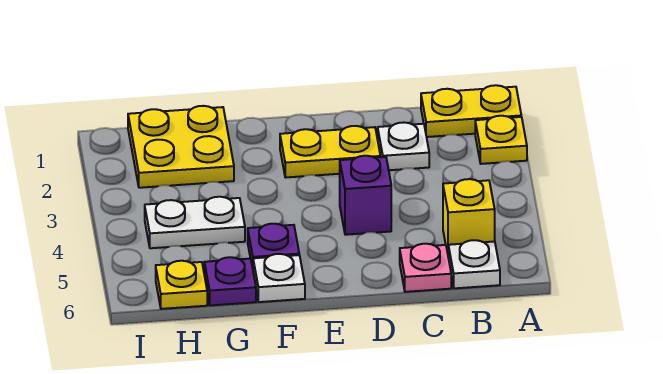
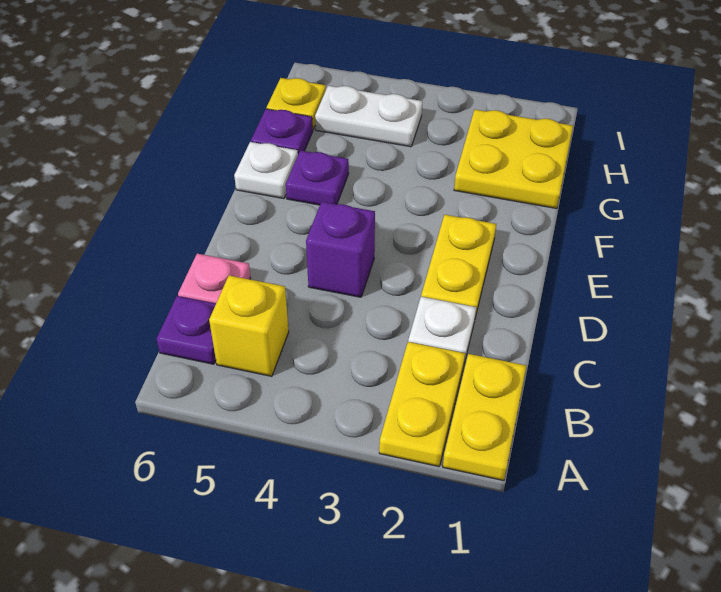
yellow 1x1 plate [475,116,527,164] -> yellow 1x2 plate [379,342,465,467]
white 1x1 plate [448,240,500,288] -> purple 1x1 plate [157,296,216,364]
white 1x2 plate [145,197,245,248] -> white 1x2 plate turned to [315,86,422,147]

